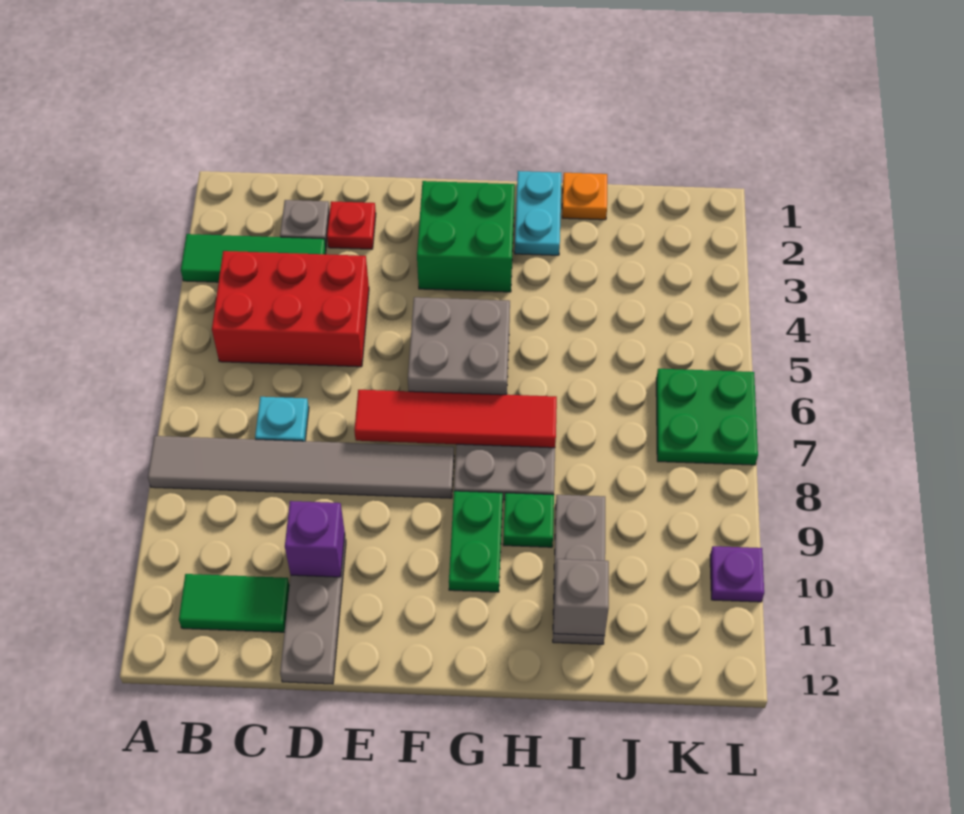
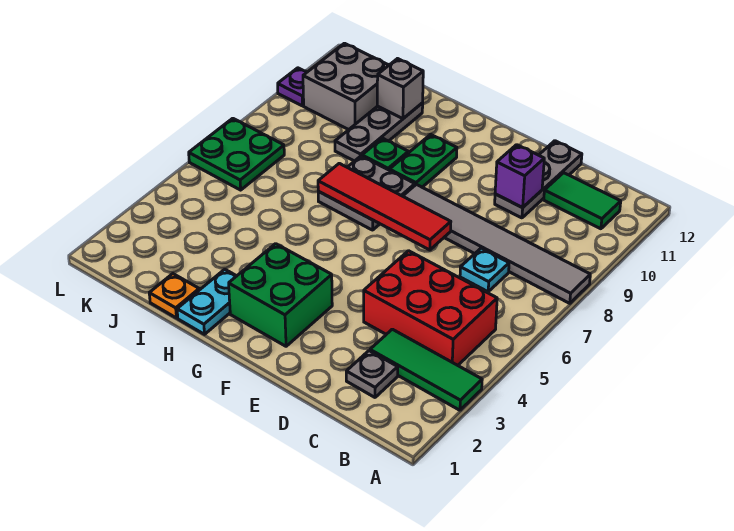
red 1x1 plate [327,201,376,249] -> none
grey 2x2 brick [408,297,510,395] -> grey 2x2 brick moved to [303,43,389,130]

